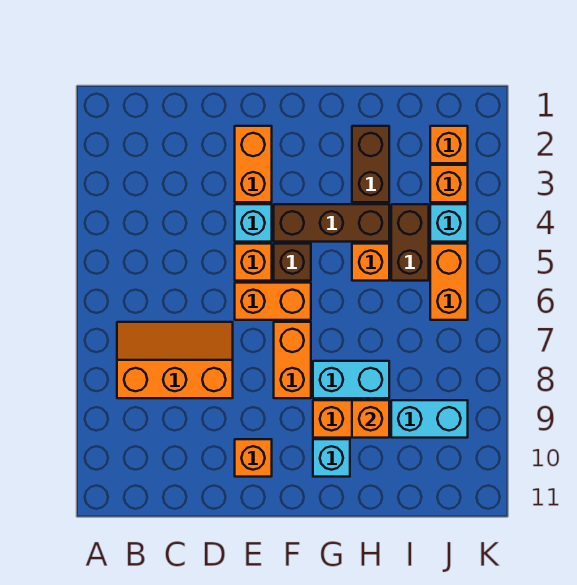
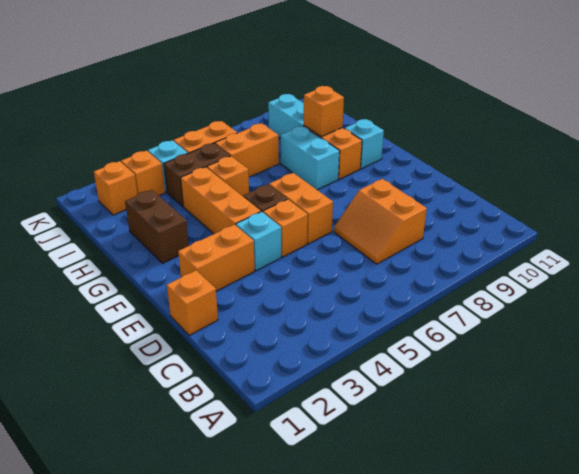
orange 2x3 slope [117,322,233,398] -> orange 2x2 slope [334,179,427,264]
orange 1x1 brick [235,439,272,477] -> orange 1x1 brick moved to [167,270,218,335]
brown 1x3 brick [274,204,389,242] -> orange 1x3 brick [181,167,261,234]
orange 1x2 brick [274,322,311,398] -> orange 1x2 brick moved to [215,123,279,177]
brown 1x2 brick [352,126,389,202] -> brown 1x2 brick turned to [125,190,189,263]

